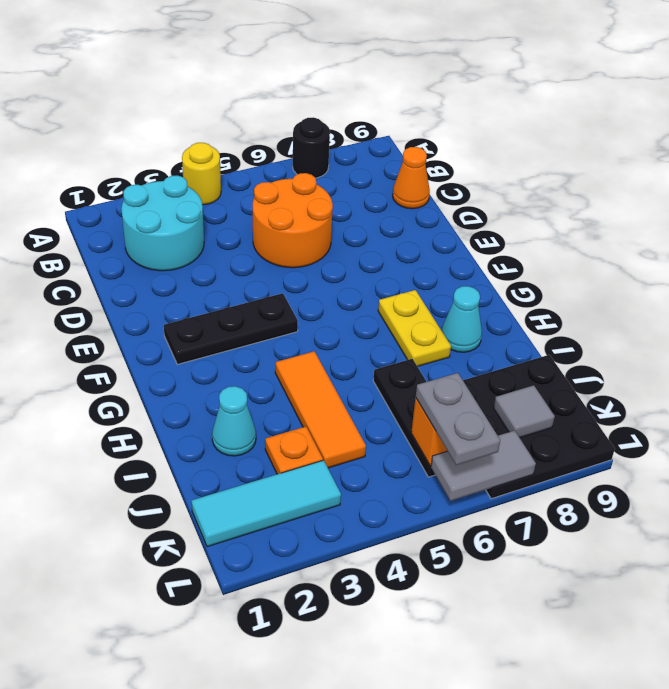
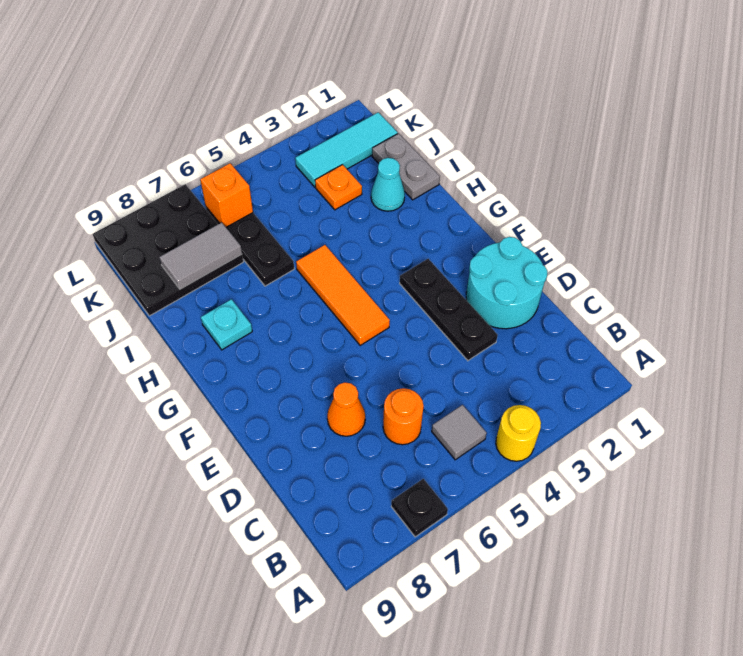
black 1x1 round brick [293,117,330,178] -> black 1x1 plate [391,479,448,537]
cyan 2x2 round brick [121,175,204,271] -> cyan 2x2 round brick moved to [466,237,548,329]
orange 2x2 round brick [253,173,333,268] -> orange 1x1 round brick [383,388,424,445]
orange 1x1 cone [393,147,430,209] -> orange 1x1 cone moved to [327,382,365,436]
black 1x3 plate [164,293,298,364] -> black 1x3 plate turned to [400,259,498,360]
yellow 1x2 plate [378,290,451,366] -> none
orange 1x3 tile [275,351,366,468] -> orange 1x3 tile moved to [296,245,390,346]
cyan 1x1 cone [442,286,482,352] -> cyan 1x1 plate [201,299,252,350]
grey 1x2 plate [416,373,500,465] -> grey 1x2 plate moved to [372,133,440,200]
grey 1x1 tile [494,385,555,438] -> grey 1x1 tile moved to [432,405,487,460]
grey 1x2 tile [431,431,536,501] -> grey 1x2 tile moved to [159,222,242,289]

